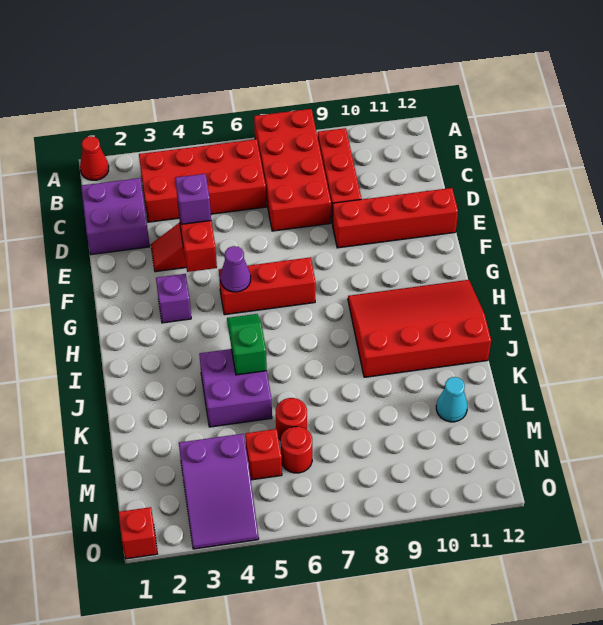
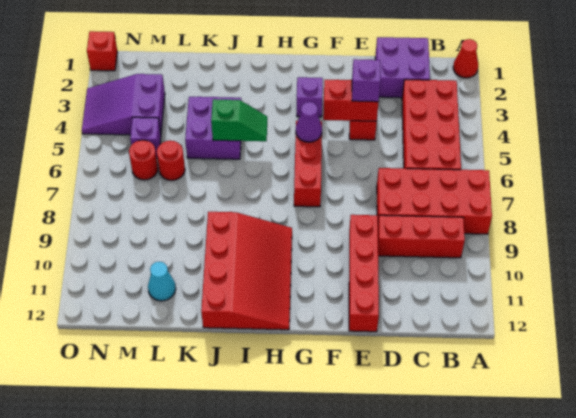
red 1x1 brick [245,429,282,480] -> purple 1x1 brick [130,117,161,158]

